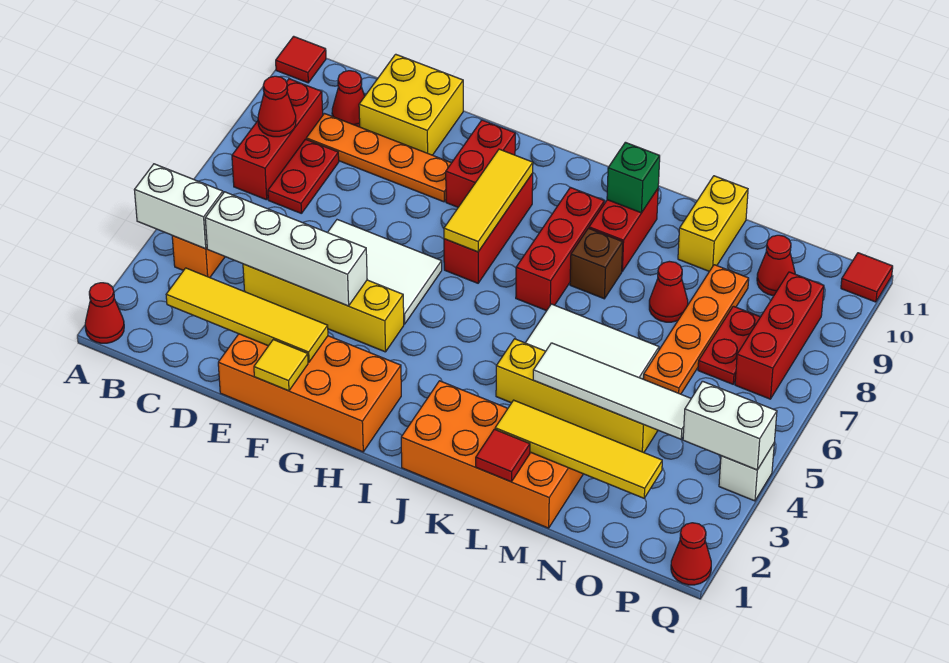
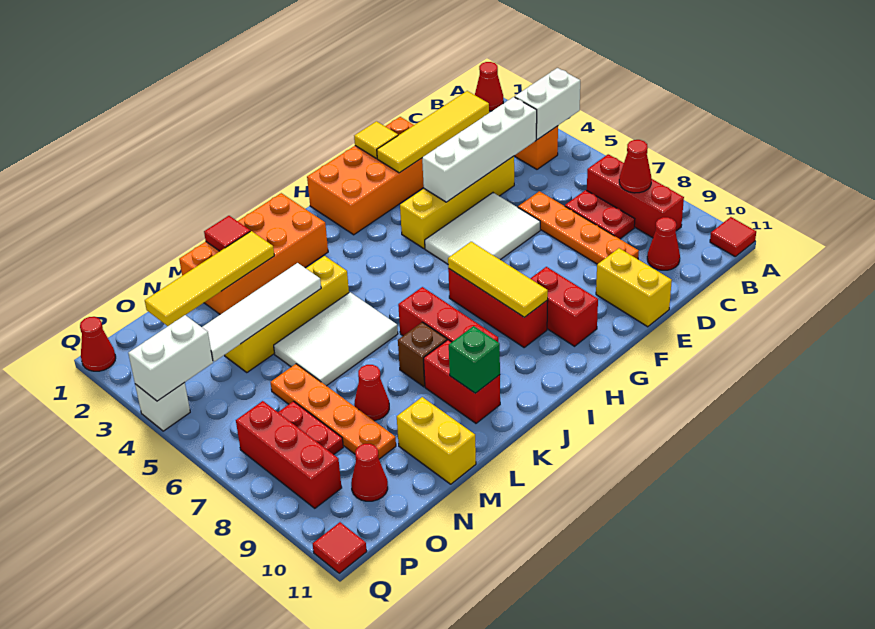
orange 1x4 plate [306,113,451,202] -> orange 1x4 plate turned to [518,191,639,264]
yellow 2x2 brick [359,54,463,155] -> yellow 1x2 brick [596,248,672,327]

